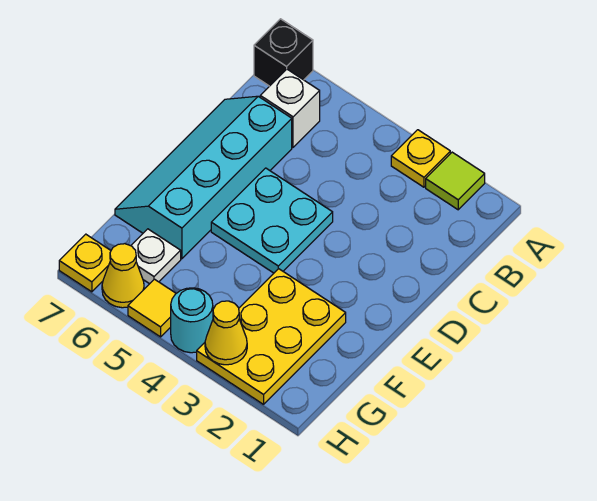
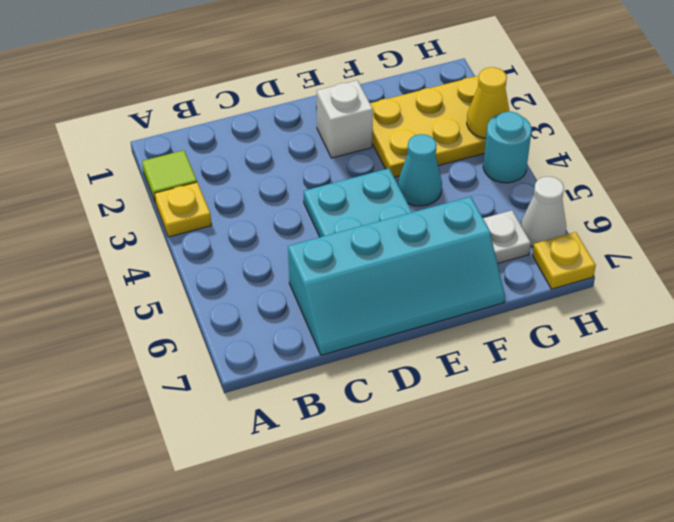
black 1x1 brick [254,19,313,86] -> none
white 1x1 brick [260,69,320,147] -> white 1x1 brick moved to [317,80,373,158]
none -> cyan 1x1 cone [398,134,442,206]
yellow 1x1 tile [128,279,176,337] -> none
yellow 1x1 cone [102,244,144,308] -> white 1x1 cone [521,177,566,247]

